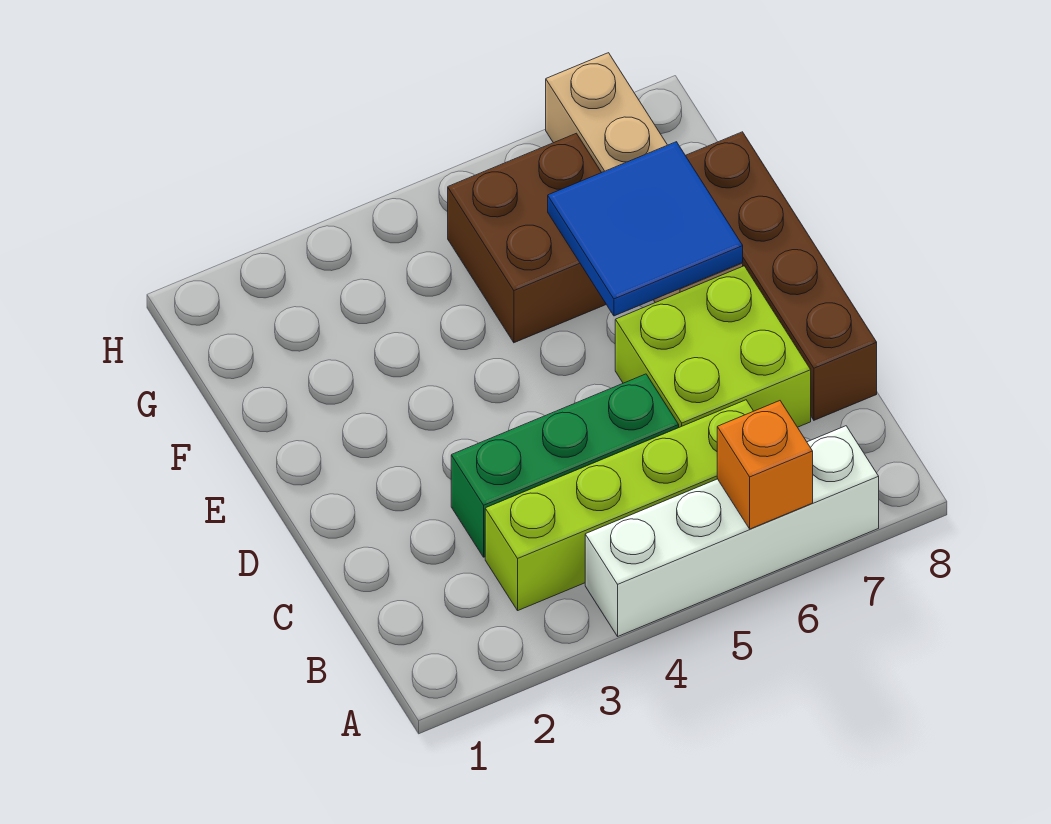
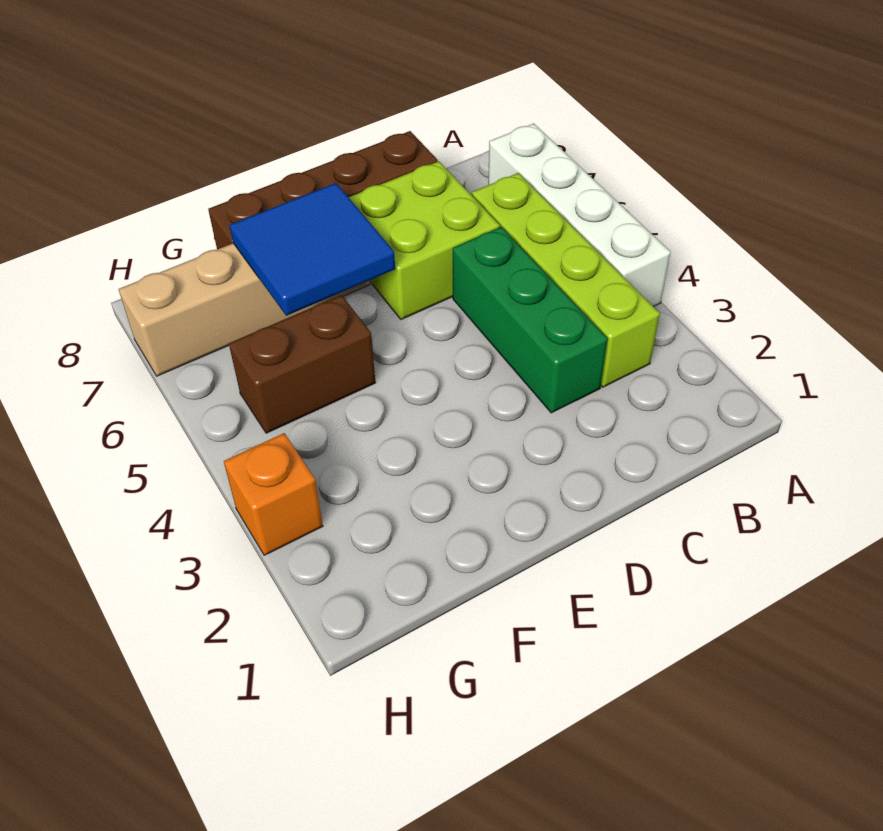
orange 1x1 brick [717,401,813,529] -> orange 1x1 brick moved to [224,433,323,555]
brown 2x2 brick [448,133,606,343] -> brown 1x2 brick [229,295,375,433]

